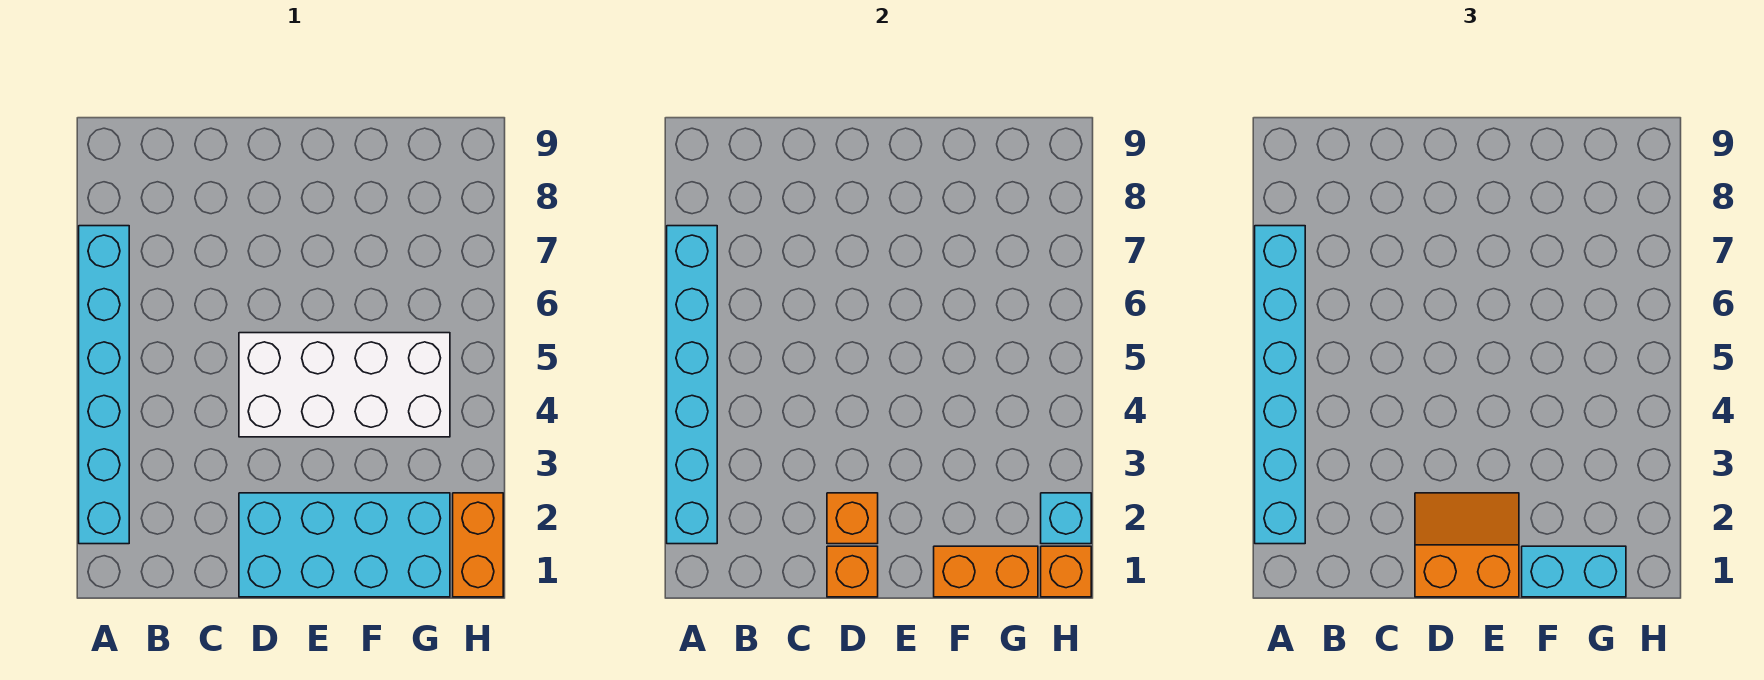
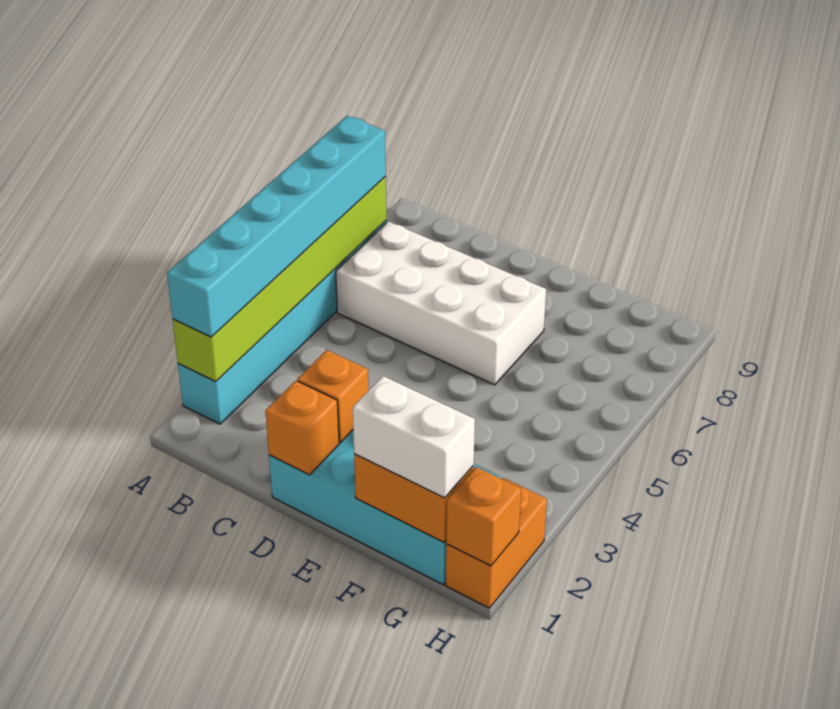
cyan 1x6 brick [667,226,717,544] -> lime 1x6 brick [173,177,386,381]
orange 2x2 slope [1415,493,1519,597] -> none
white 2x4 brick [239,333,450,437] -> white 2x4 brick moved to [336,221,546,385]
cyan 1x2 brick [1522,546,1626,597] -> white 1x2 brick [353,376,475,498]
cyan 1x1 brick [1041,493,1091,544] -> none

